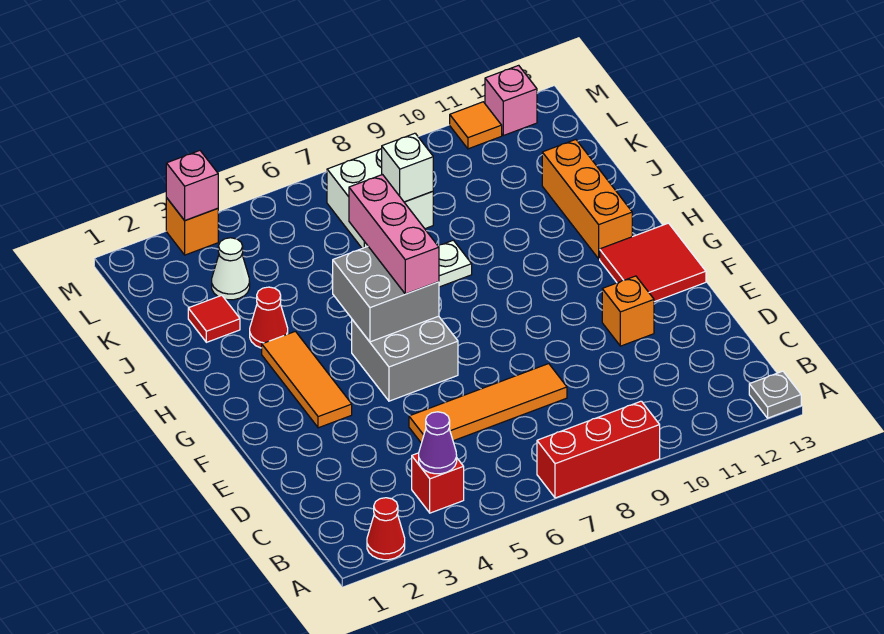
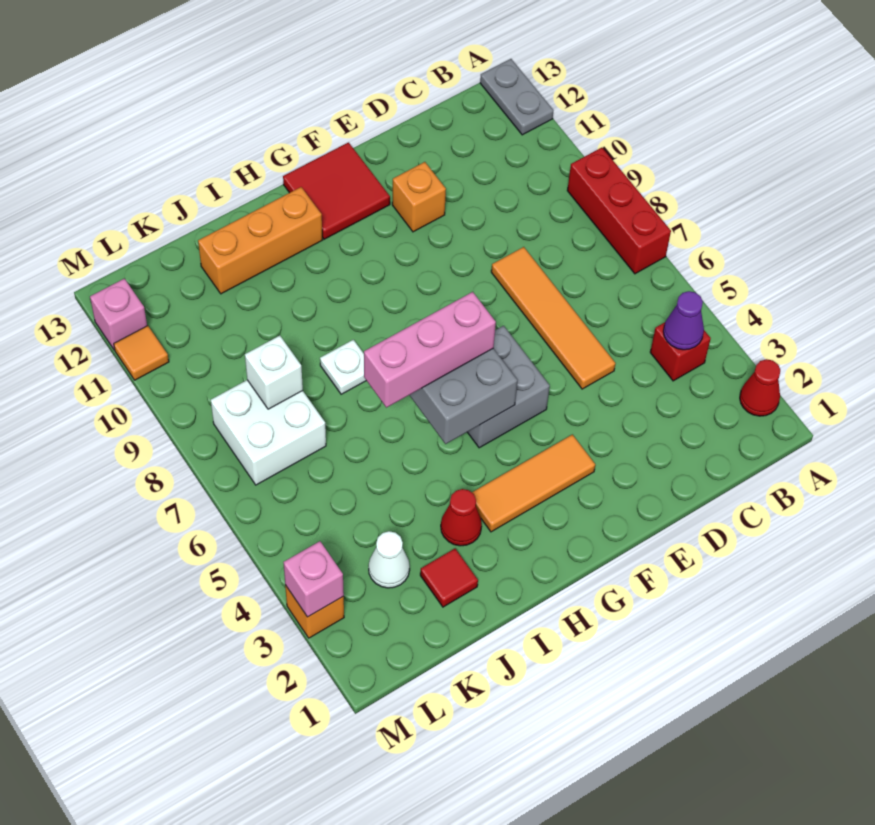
grey 1x1 plate [749,371,801,418] -> grey 1x2 plate [480,59,554,135]

